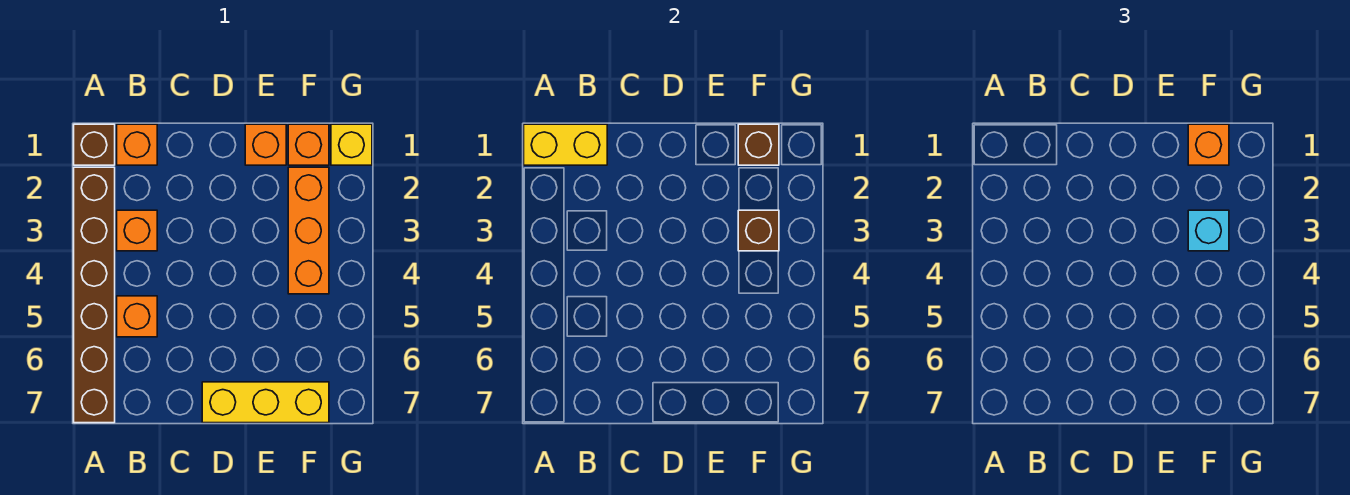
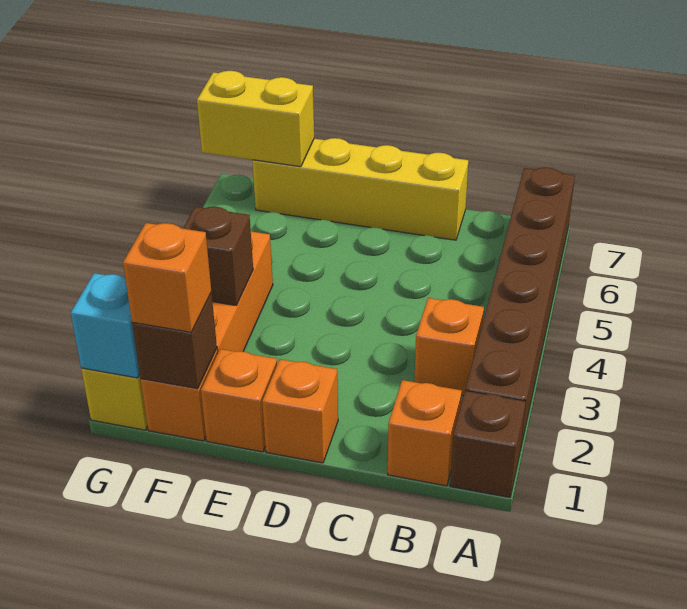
yellow 1x2 brick [524,124,607,165] -> yellow 1x2 brick moved to [197,71,314,167]
orange 1x1 brick [117,296,157,337] -> orange 1x1 brick moved to [262,359,338,463]
yellow 1x3 brick [202,382,329,423] -> yellow 1x4 brick [252,138,468,240]
cyan 1x1 brick [1188,210,1229,251] -> cyan 1x1 brick moved to [71,273,140,378]

